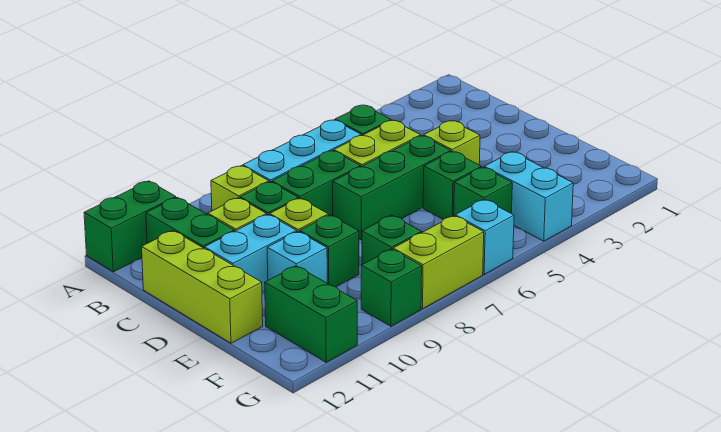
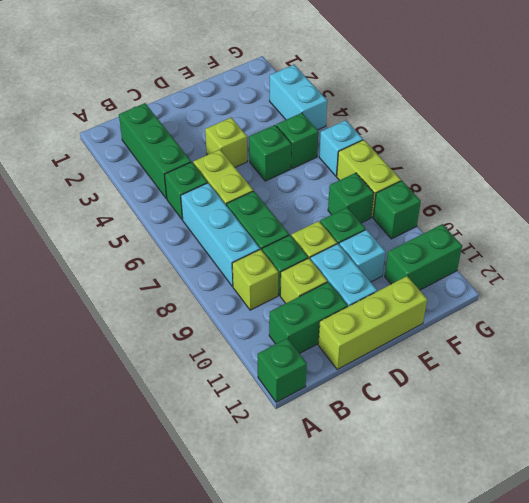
green 1x2 brick [84,181,176,272] -> green 1x1 brick [258,338,307,402]
green 1x3 brick [333,136,451,240] -> green 1x3 brick moved to [119,103,191,199]
cyan 1x2 brick [484,152,573,241] -> cyan 1x2 brick turned to [270,65,327,130]

